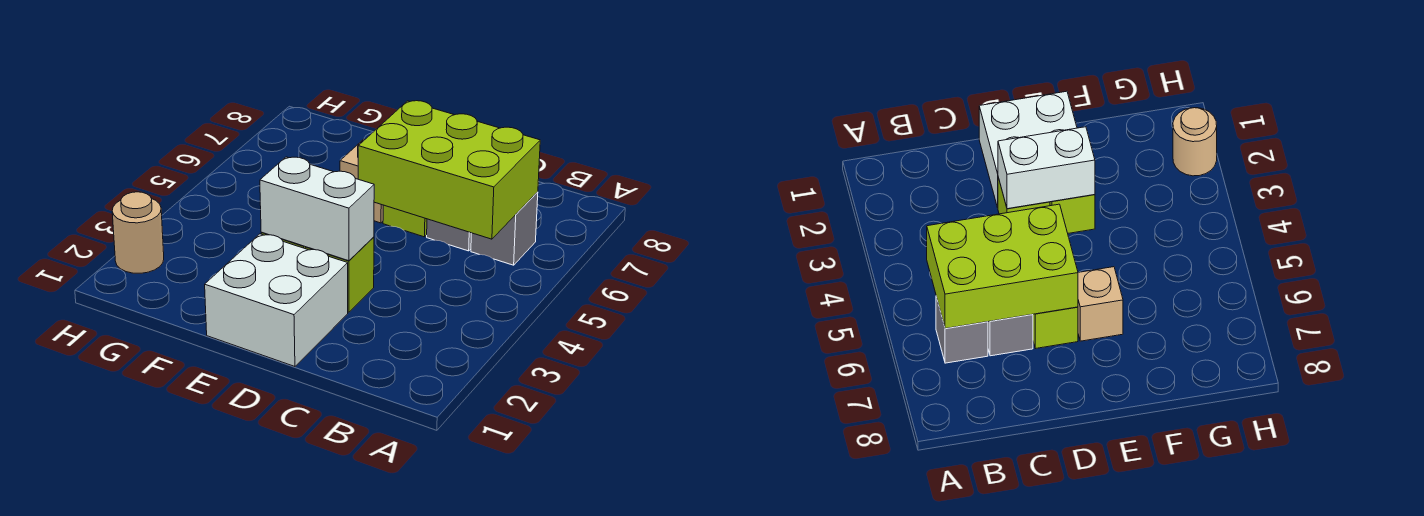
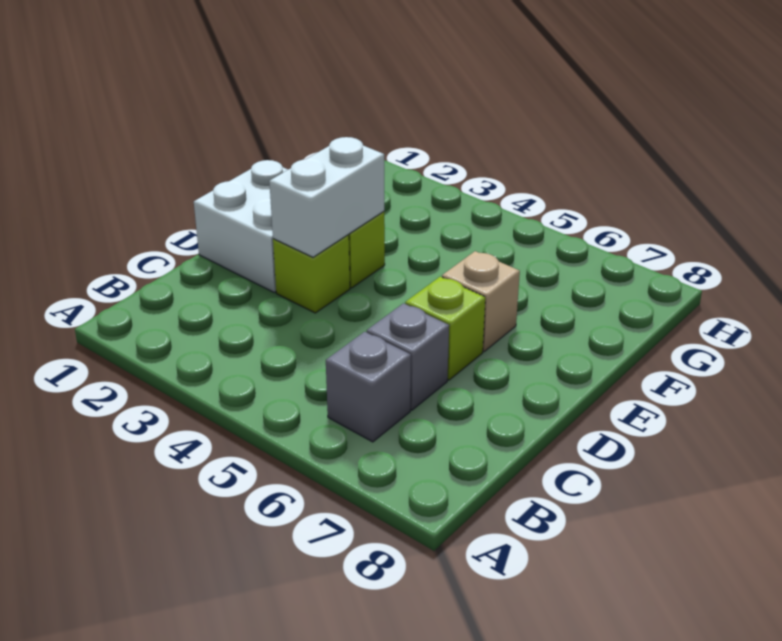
lime 2x3 brick [358,101,540,239] -> none
tan 1x1 round brick [112,192,164,273] -> none

